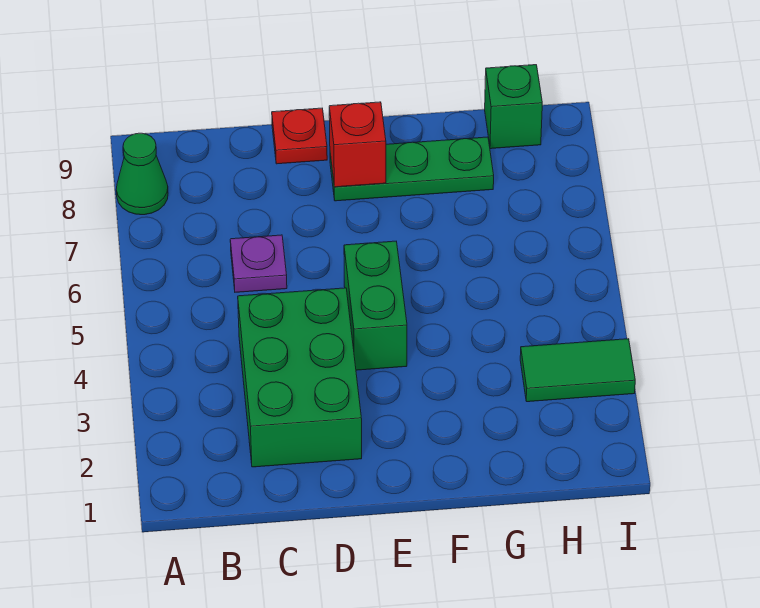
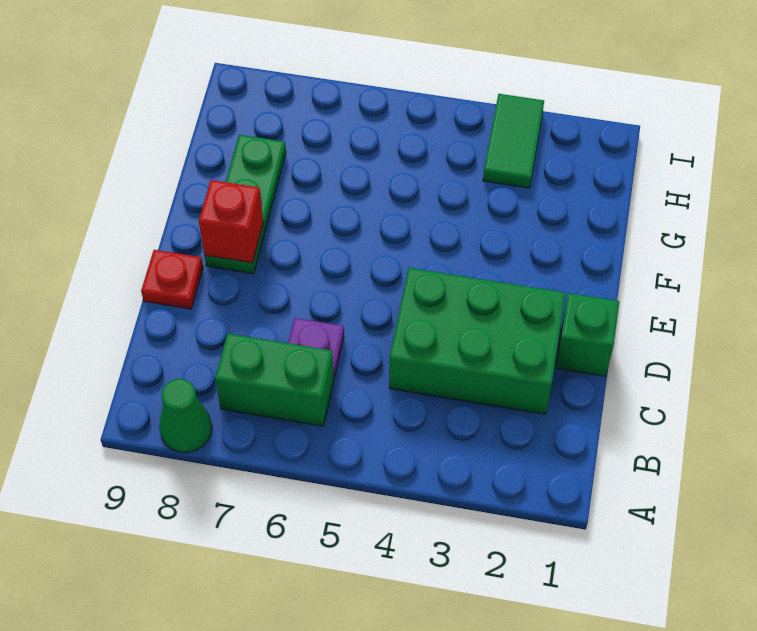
green 1x2 brick [344,241,407,370] -> green 1x2 brick moved to [215,334,334,426]
green 1x1 brick [485,65,542,149] -> green 1x1 brick moved to [556,293,619,376]

